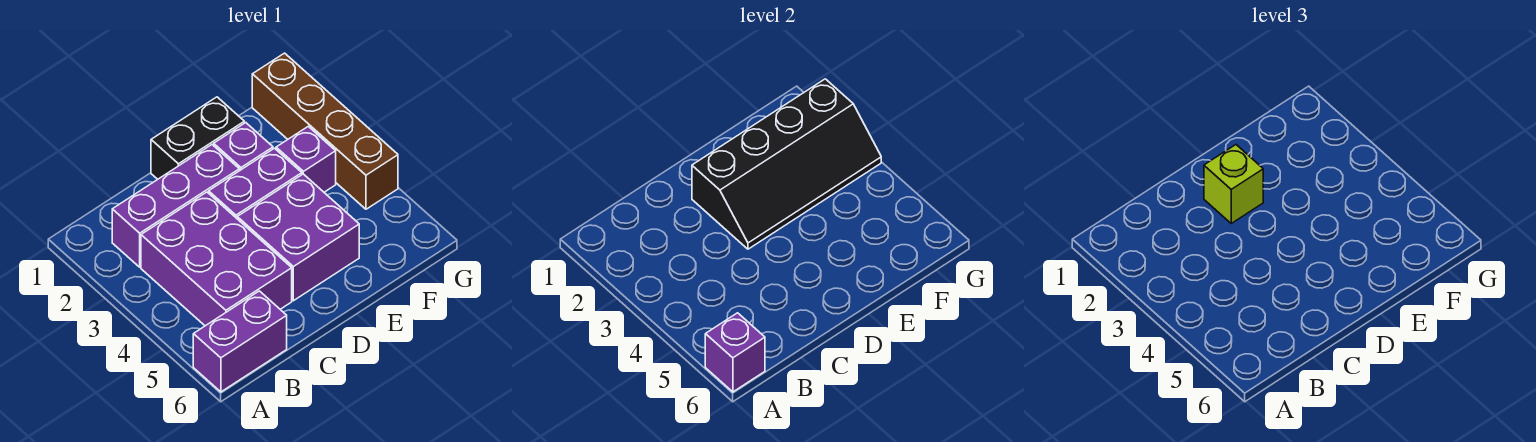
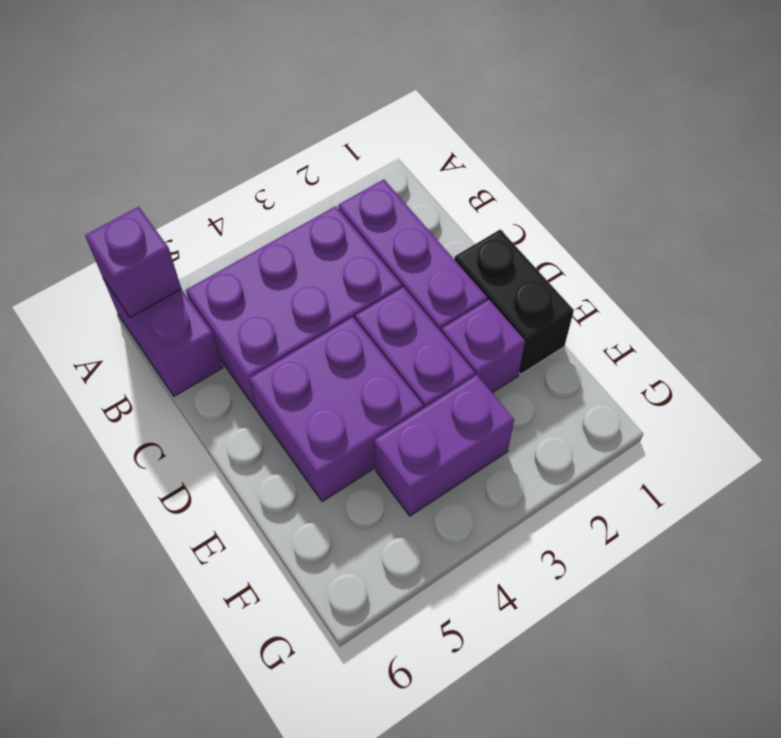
black 2x4 slope [692,79,881,249] -> none
lime 1x1 brick [1204,145,1263,223] -> none
purple 1x1 brick [276,126,336,192] -> purple 1x2 brick [374,375,514,516]
brown 1x4 brick [252,53,398,209] -> none

